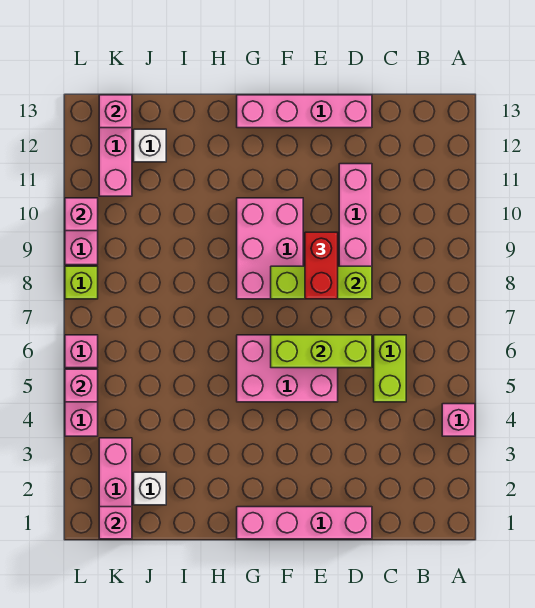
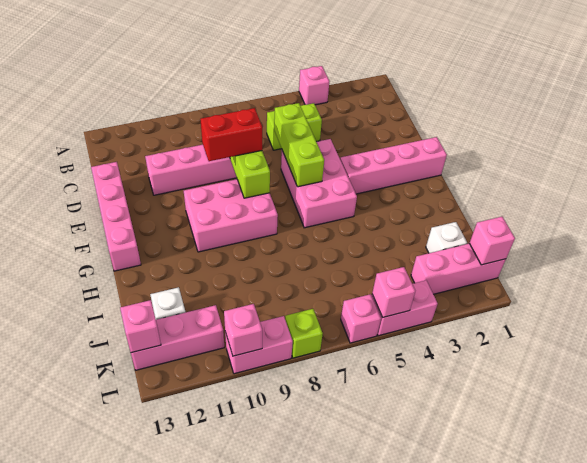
pink 1x4 brick [237,507,372,539] -> pink 1x4 brick turned to [340,137,447,194]

